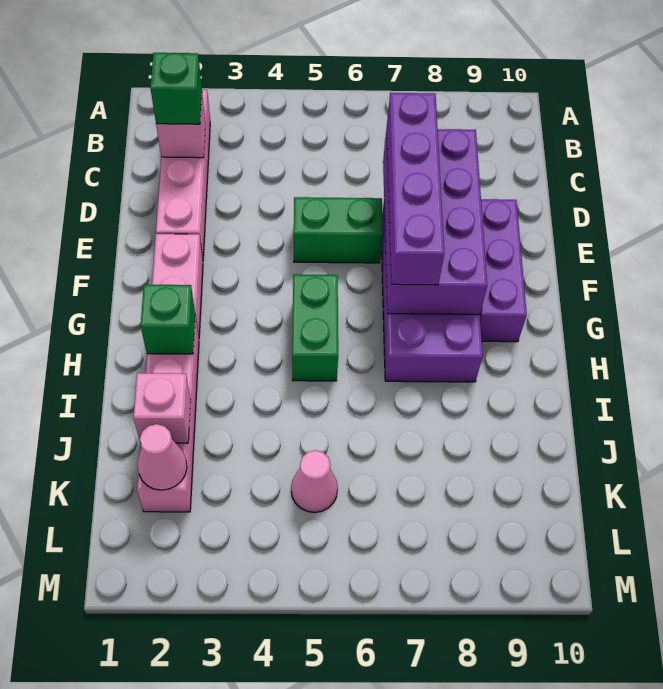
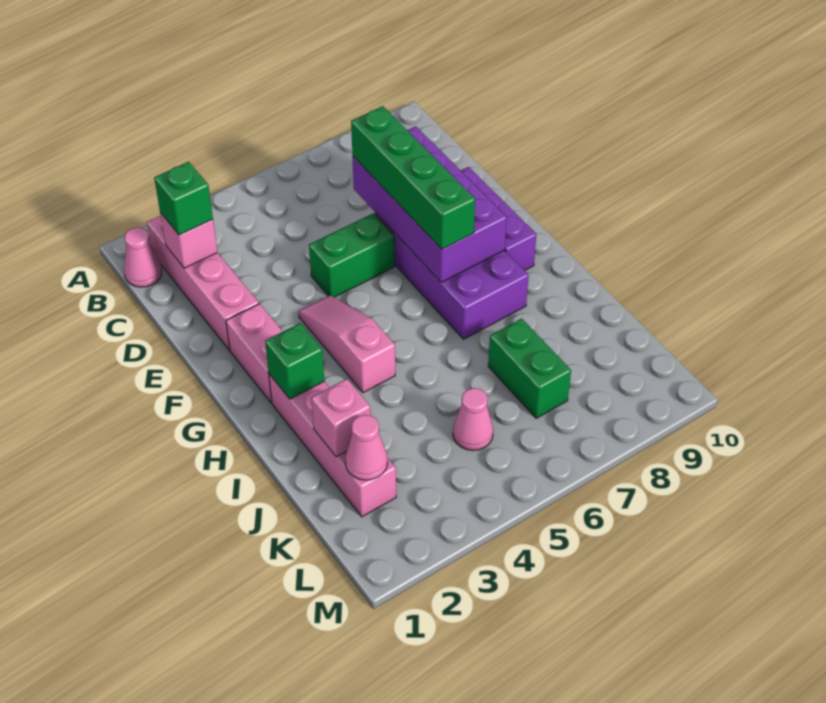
none -> pink 1x1 cone [124,227,162,287]
purple 1x4 brick [386,93,444,285] -> green 1x4 brick [351,106,475,249]
none -> pink 1x3 slope [298,295,395,393]
green 1x2 brick [292,274,338,381] -> green 1x2 brick moved to [488,319,571,418]

